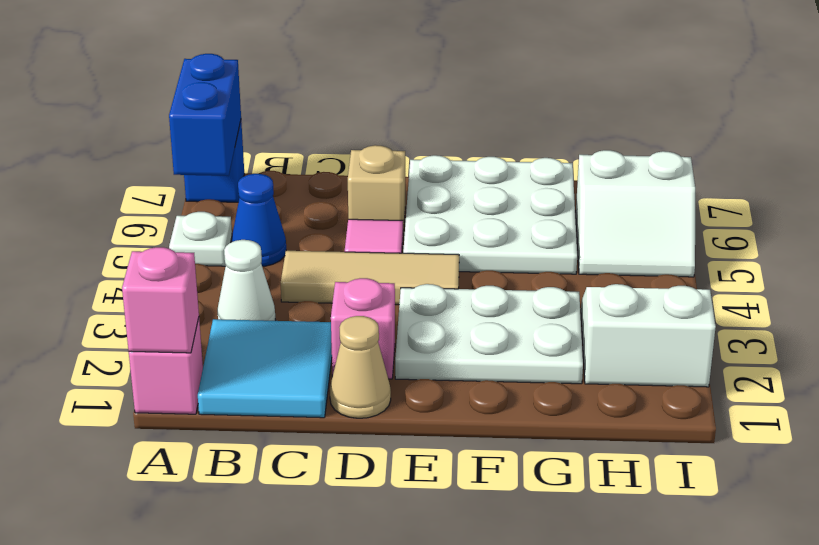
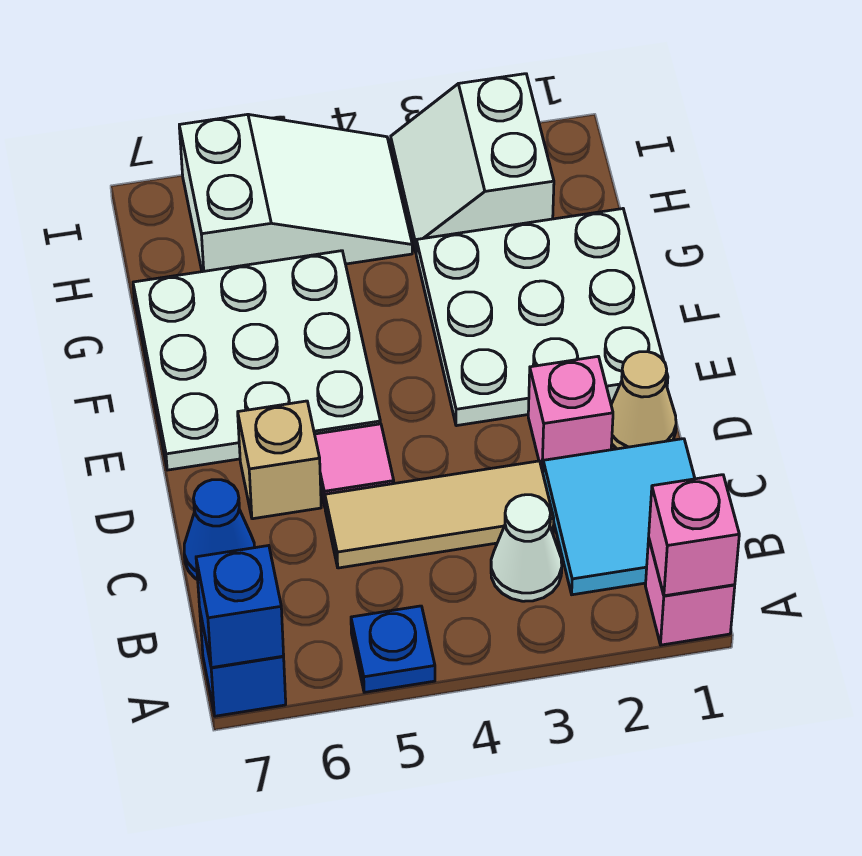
white 1x1 plate [169,212,232,266] -> blue 1x1 plate [351,606,435,692]
blue 1x2 brick [169,54,241,176] -> blue 1x1 brick [196,546,284,668]
blue 1x1 cone [231,174,286,266] -> blue 1x1 cone moved to [184,480,254,580]
tan 1x3 tile [281,251,459,305] -> tan 1x3 tile turned to [325,461,554,568]
white 2x3 plate [395,284,583,384] -> white 3x3 plate [416,209,668,426]
white 2x2 slope [576,150,695,277] -> white 2x3 slope [179,114,412,272]

